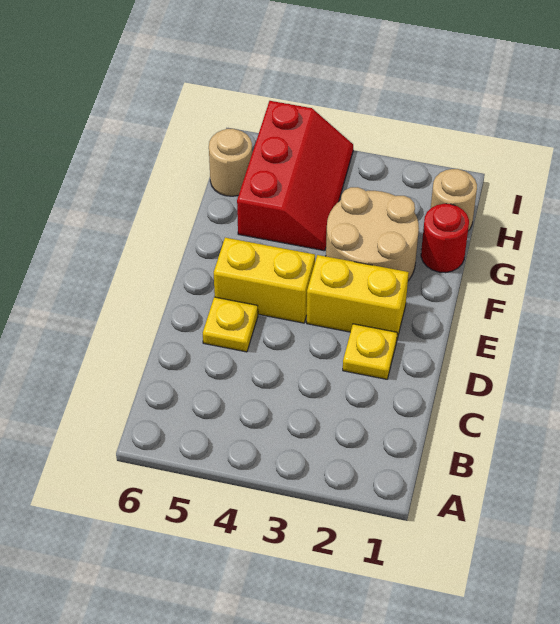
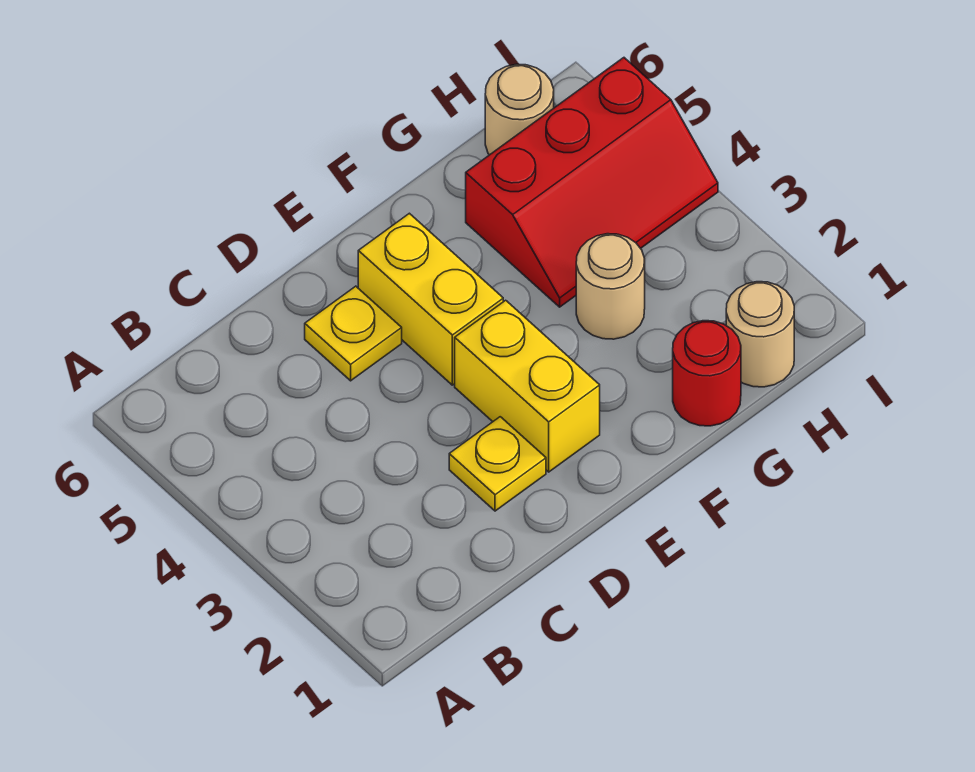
tan 2x2 round brick [326,187,419,281] -> tan 1x1 round brick [576,234,645,339]

